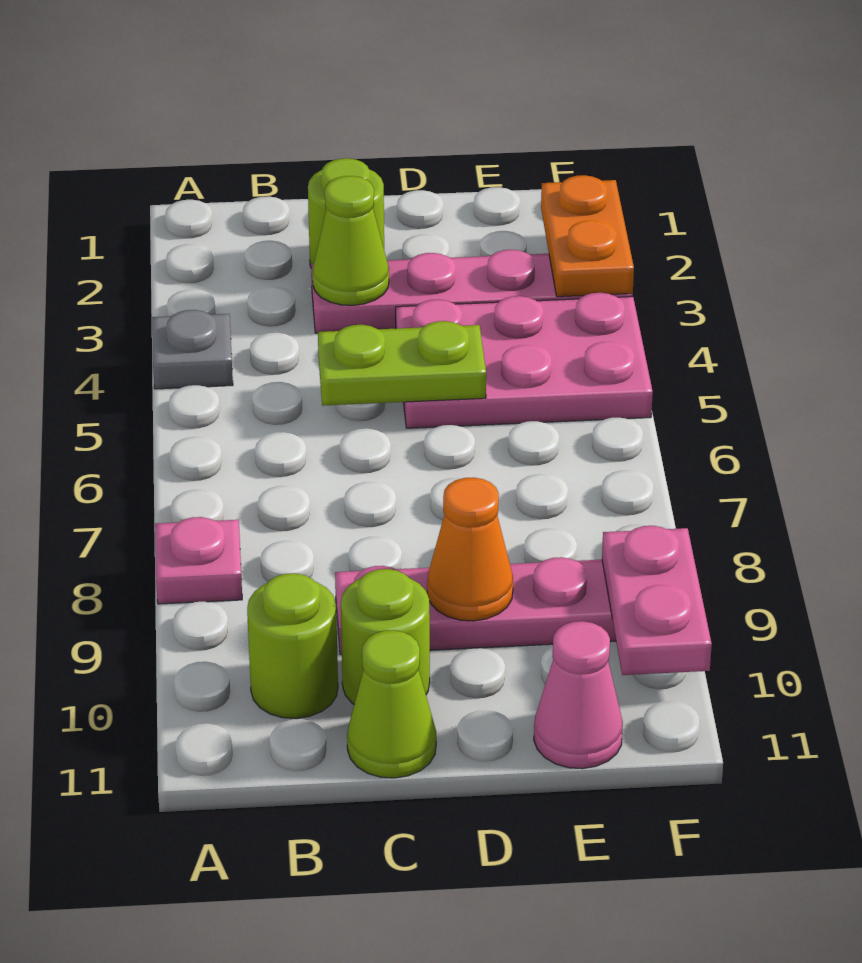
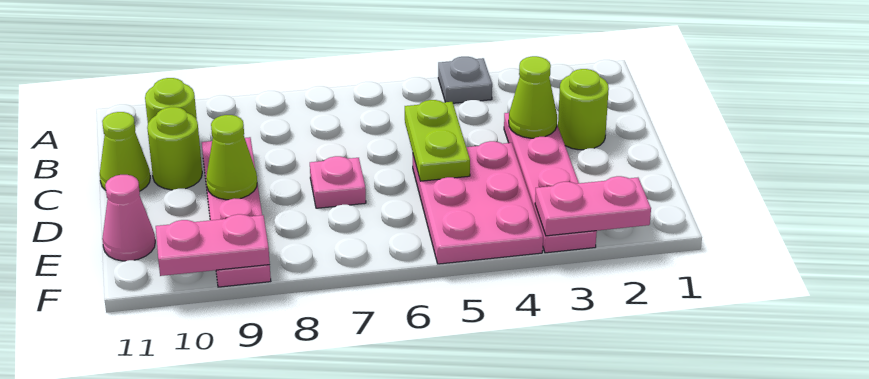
pink 1x1 plate [155,517,242,604] -> pink 1x1 plate moved to [310,156,366,208]
orange 1x1 cone [427,477,513,621] -> lime 1x1 cone [206,115,257,200]
orange 1x2 plate [541,175,634,297] -> pink 1x2 plate [535,176,651,236]

